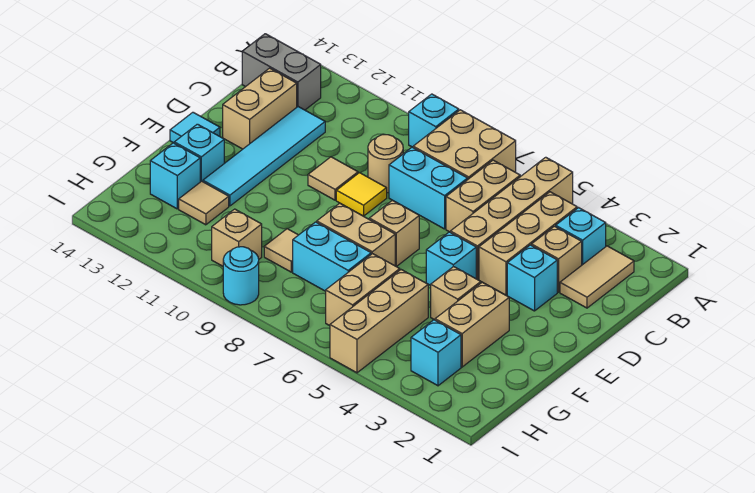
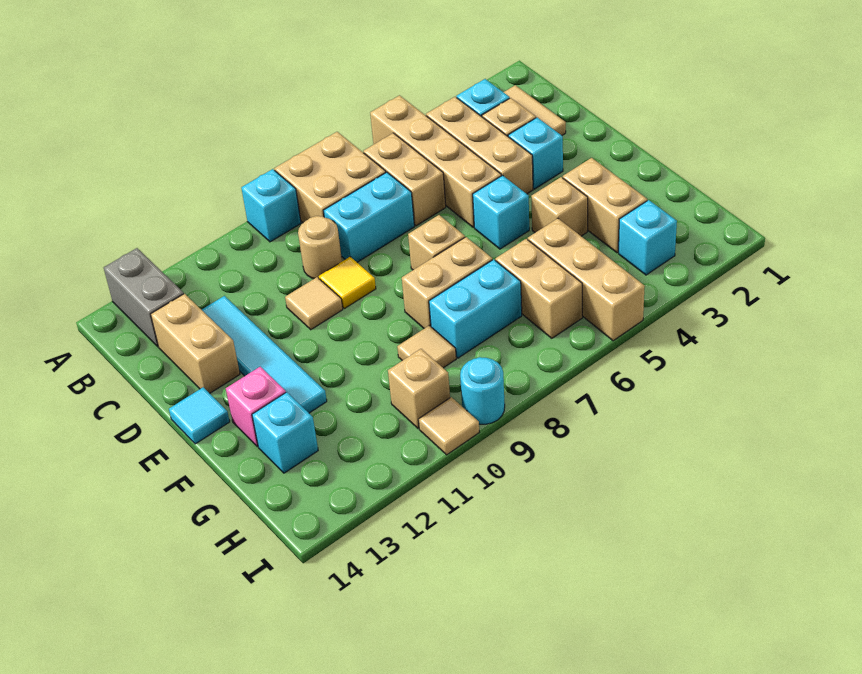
grey 1x2 brick [242,34,321,110] -> grey 1x2 brick turned to [104,248,184,347]
cyan 1x1 brick [174,124,224,182] -> pink 1x1 brick [226,367,286,447]
tan 1x1 tile [179,181,229,225] -> tan 1x1 tile moved to [418,397,479,455]

